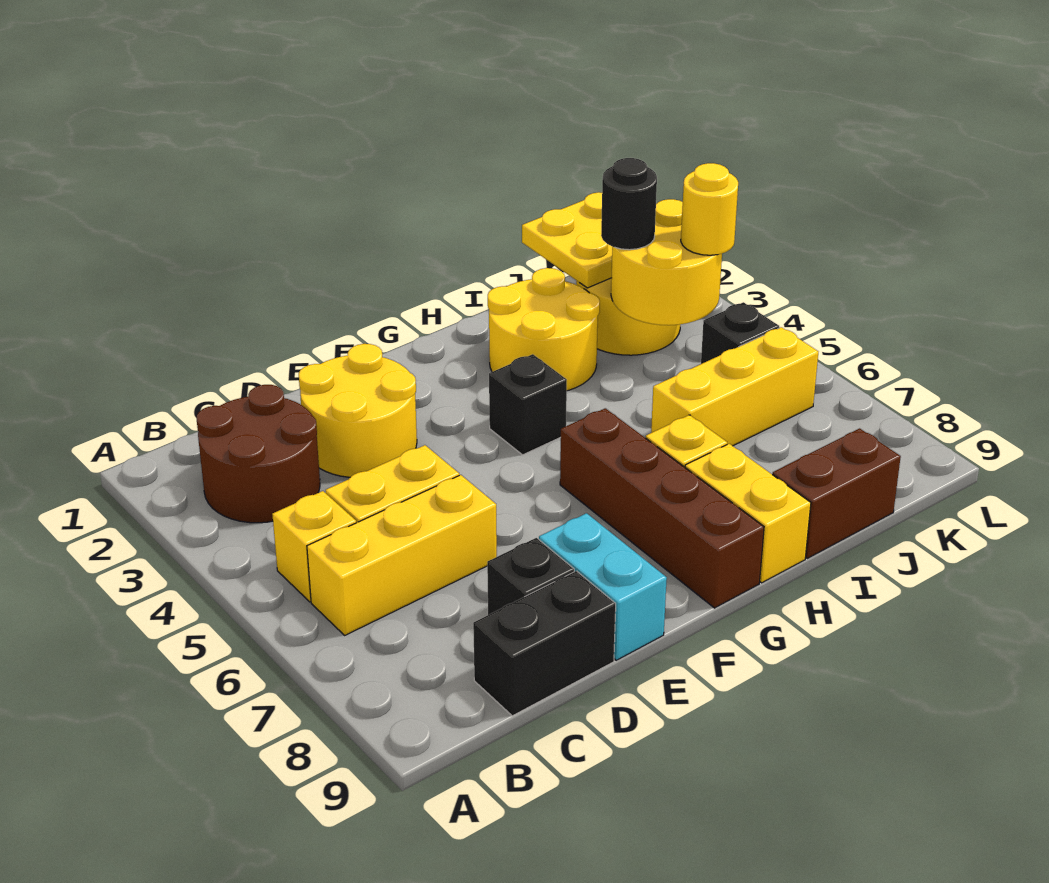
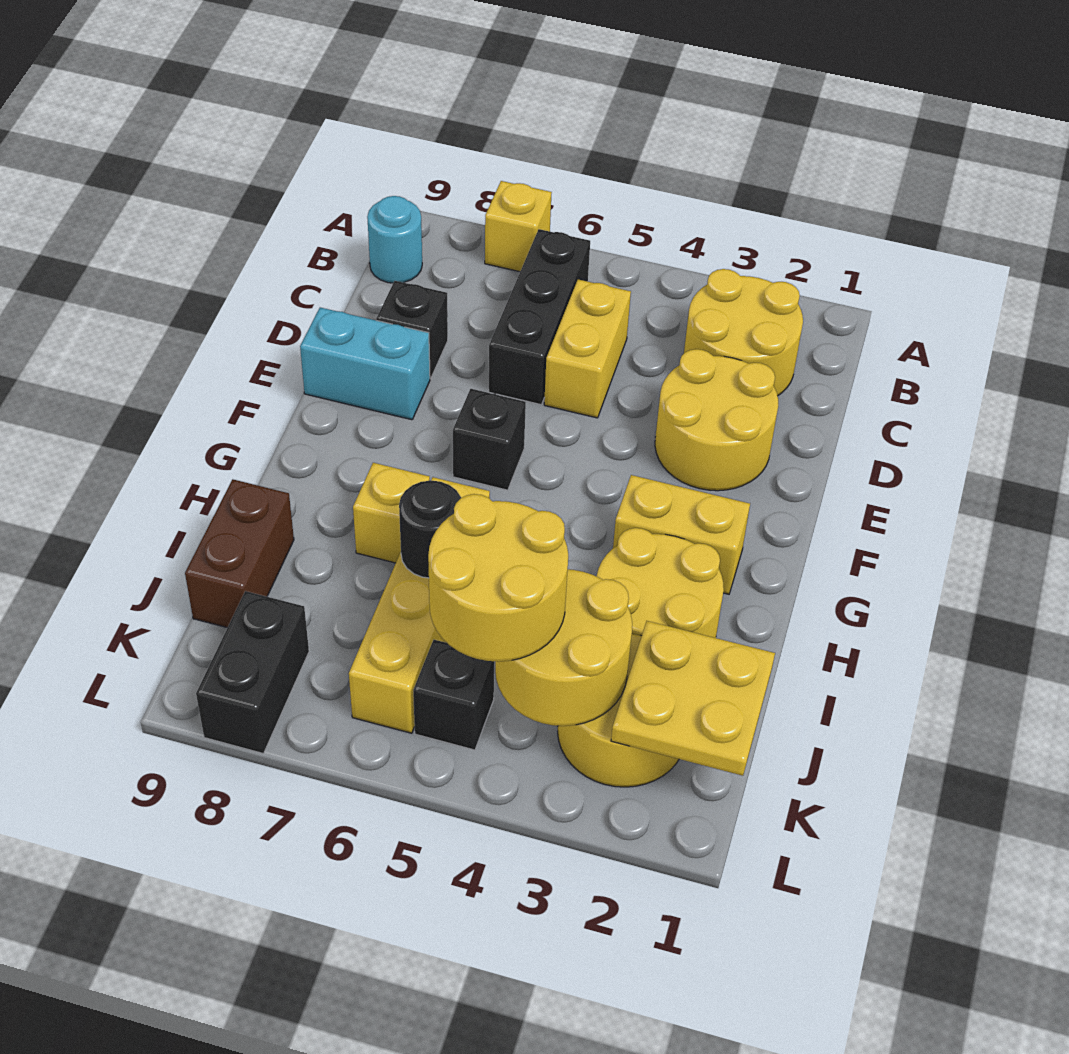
brown 2x2 round brick [197,385,320,523] -> yellow 2x2 round brick [684,269,803,396]
yellow 1x1 brick [272,491,356,602] -> yellow 1x1 brick moved to [485,181,552,272]
yellow 1x3 brick [307,475,497,635] -> black 1x3 brick [489,229,590,405]
none -> cyan 1x1 round brick [367,196,422,283]
black 1x2 brick [473,571,616,716] -> black 1x2 brick moved to [196,591,309,753]
black 1x1 brick [489,354,567,455] -> black 1x1 brick moved to [453,389,526,490]
brown 1x4 brick [560,408,764,608] -> none
yellow 1x2 brick [685,444,811,583] -> yellow 1x2 brick moved to [613,475,750,594]
yellow 1x3 brick [651,327,818,446] -> yellow 1x4 brick [349,477,490,733]
black 1x1 round brick [601,158,657,250] -> black 1x1 round brick moved to [399,480,461,578]
yellow 1x1 round brick [681,163,738,255] -> yellow 2x2 round brick [428,494,568,662]

